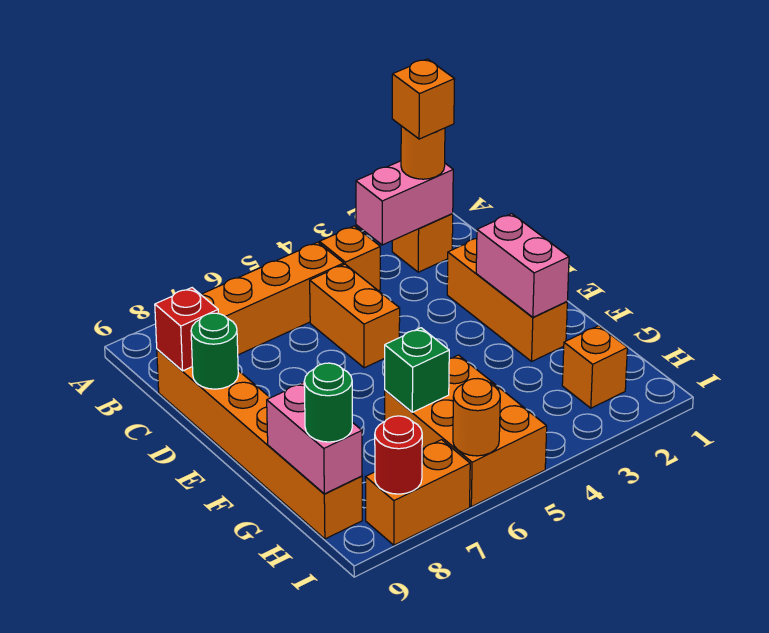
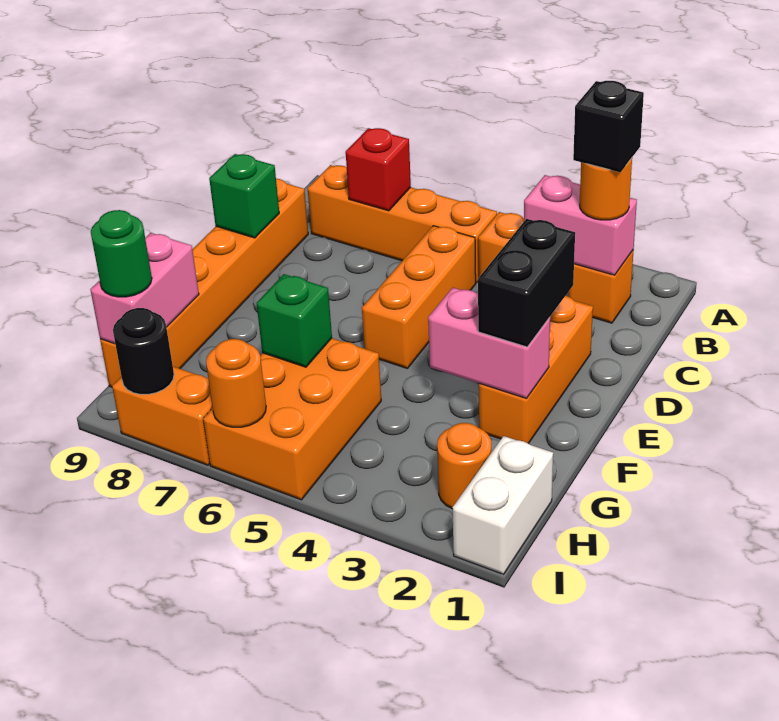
orange 1x1 brick [392,59,455,139] -> black 1x1 brick [573,81,644,172]
orange 1x2 brick [310,264,400,368] -> orange 1x3 brick [362,226,476,369]
red 1x1 brick [155,288,218,371] -> red 1x1 brick moved to [346,128,411,211]
green 1x1 round brick [191,313,238,389] -> green 1x1 brick [209,154,279,238]
pink 1x2 brick [476,214,569,317] -> pink 1x2 brick turned to [428,288,550,399]
none -> black 1x2 brick [478,219,575,347]
none -> white 1x2 brick [452,436,553,574]
orange 1x1 brick [562,326,627,408] -> orange 1x1 round brick [437,423,491,509]
red 1x1 round brick [375,416,422,494] -> black 1x1 round brick [113,308,174,394]

